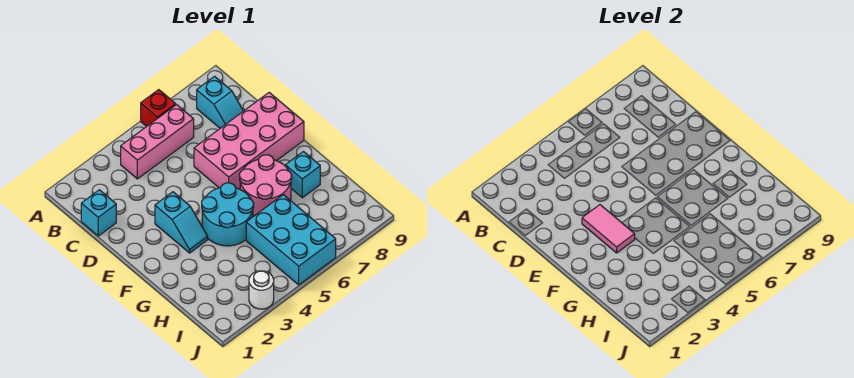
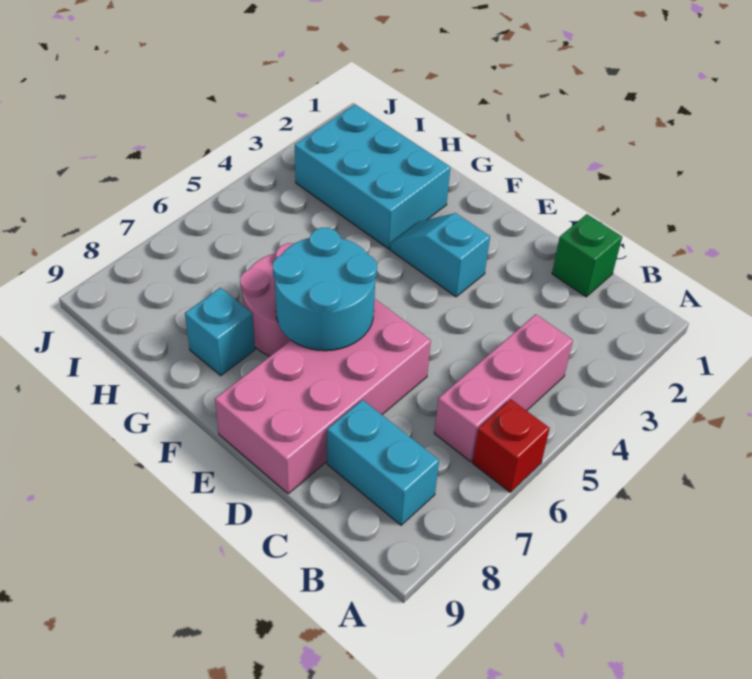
cyan 1x2 slope [197,76,243,128] -> cyan 1x2 brick [327,400,439,525]
cyan 1x1 brick [81,190,116,236] -> green 1x1 brick [552,214,622,297]
pink 1x2 tile [582,205,635,253] -> none
cyan 2x2 round brick [202,183,254,246] -> cyan 2x2 round brick moved to [273,228,377,351]
cyan 2x3 brick [246,195,336,285] -> cyan 2x3 brick moved to [295,104,450,249]
white 1x1 round brick [249,271,274,309] -> none

